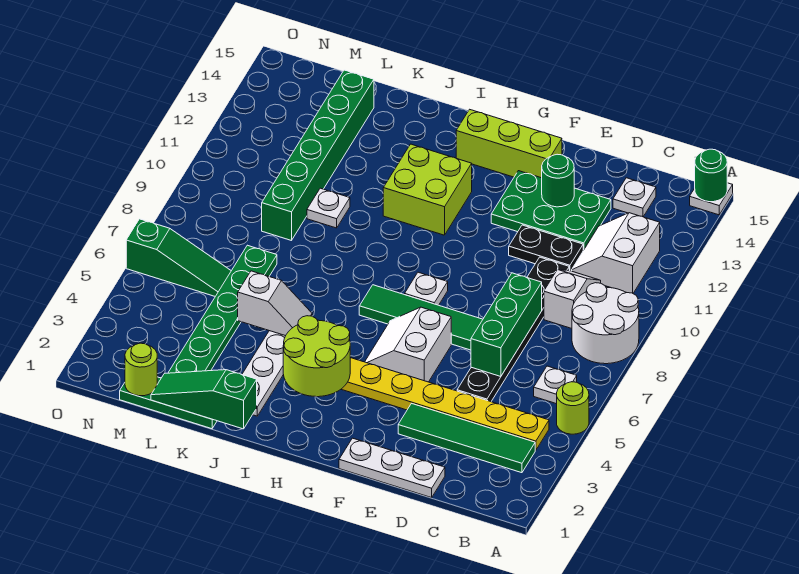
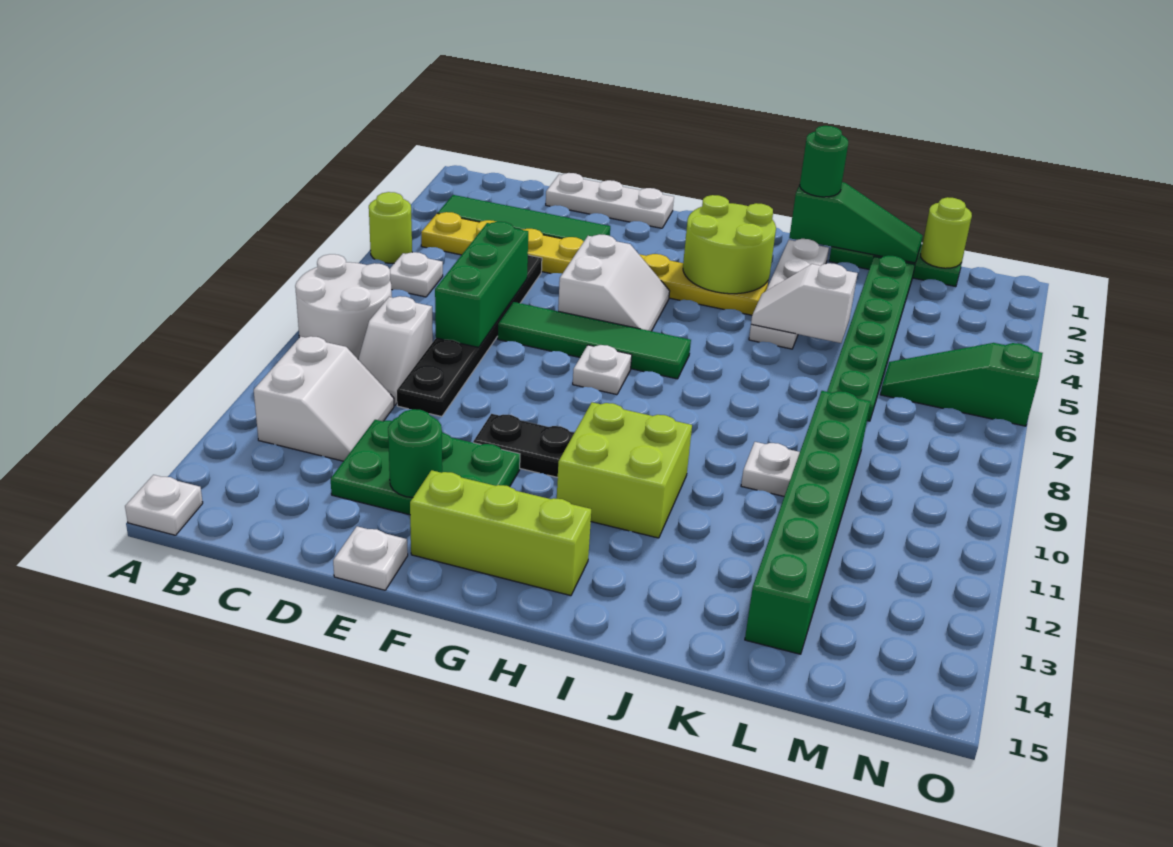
green 1x1 round brick [695,149,727,202] -> green 1x1 round brick moved to [800,126,848,197]
white 1x1 plate [613,178,656,217] -> white 1x1 plate moved to [333,526,408,590]
black 1x2 plate [509,225,583,271] -> black 1x2 plate moved to [473,414,574,478]

